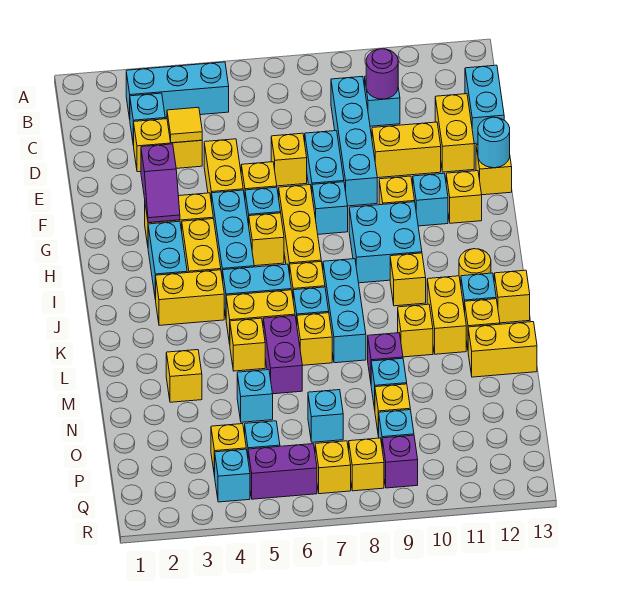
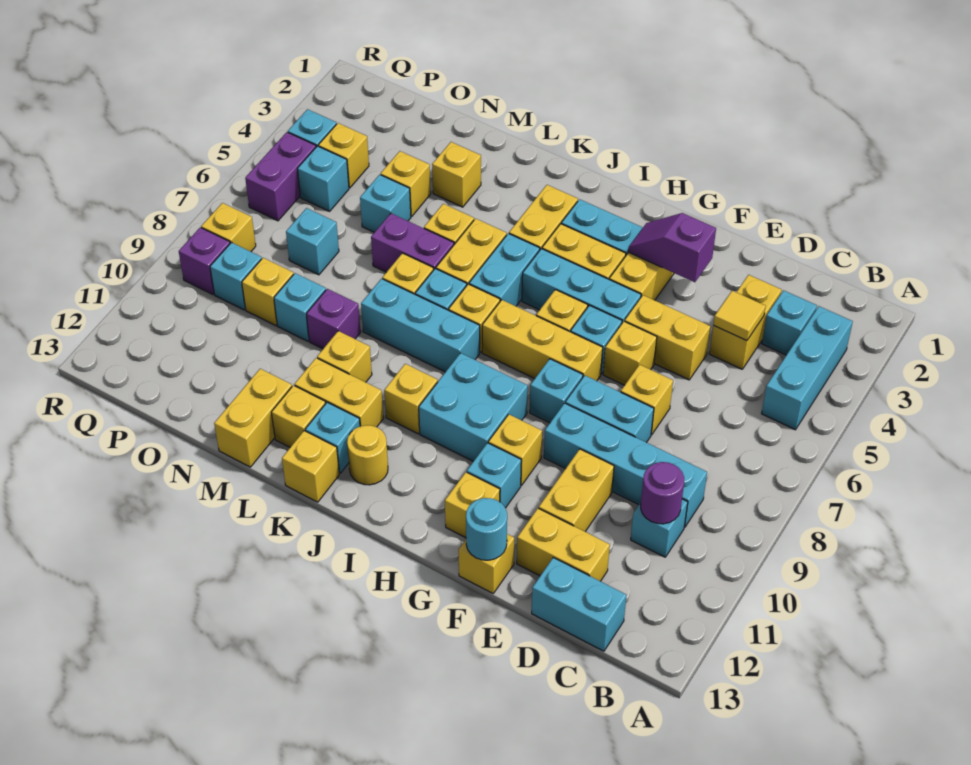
yellow 1x1 brick [315,441,351,494] -> yellow 1x1 brick moved to [381,151,431,217]

